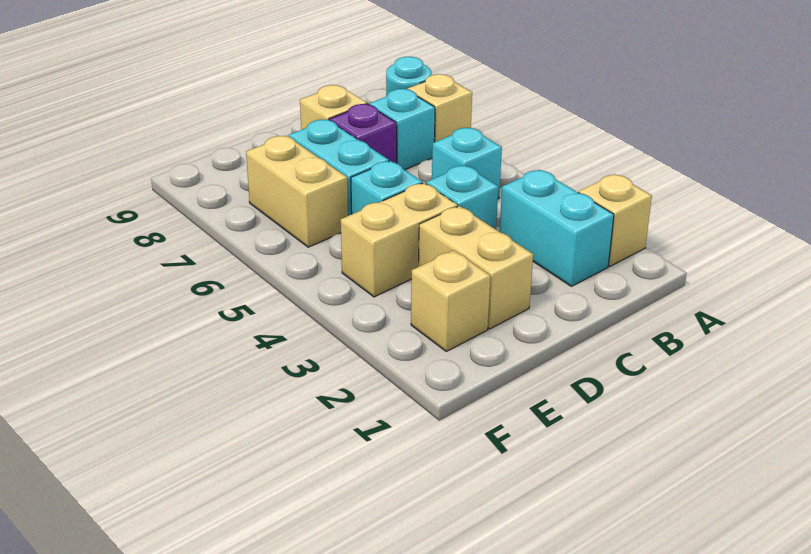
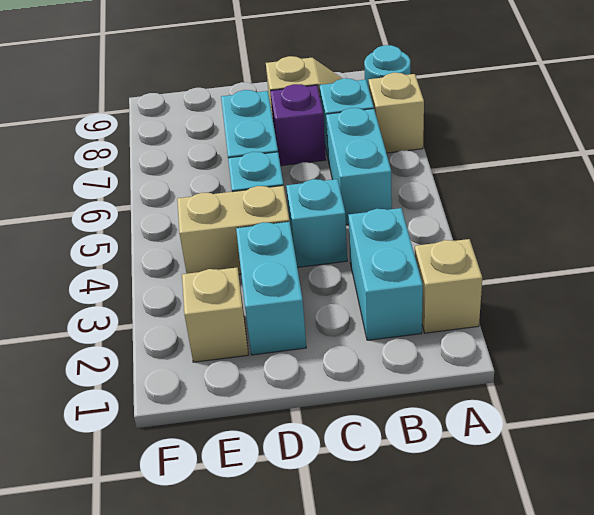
cyan 1x1 brick [432,128,502,199] -> cyan 1x2 brick [326,108,392,225]
tan 1x2 brick [419,206,533,329] -> cyan 1x2 brick [236,222,306,355]
tan 1x2 brick [246,136,348,247] -> none

